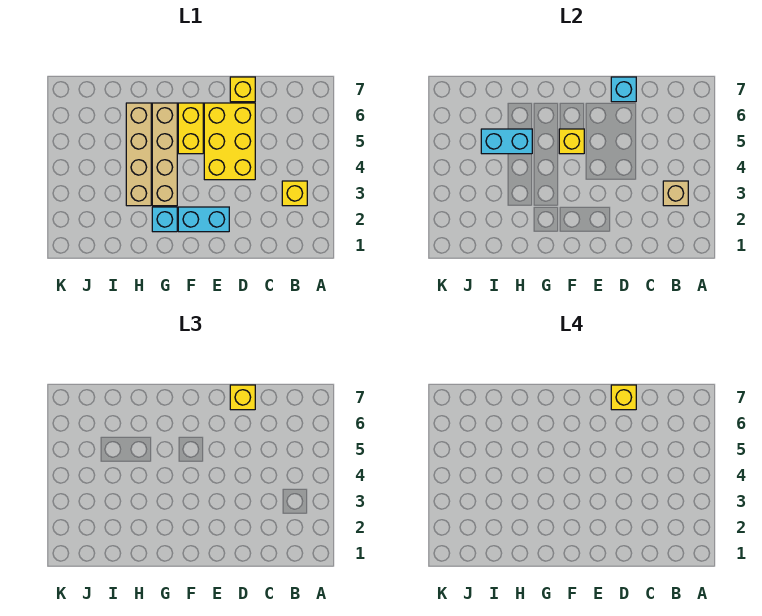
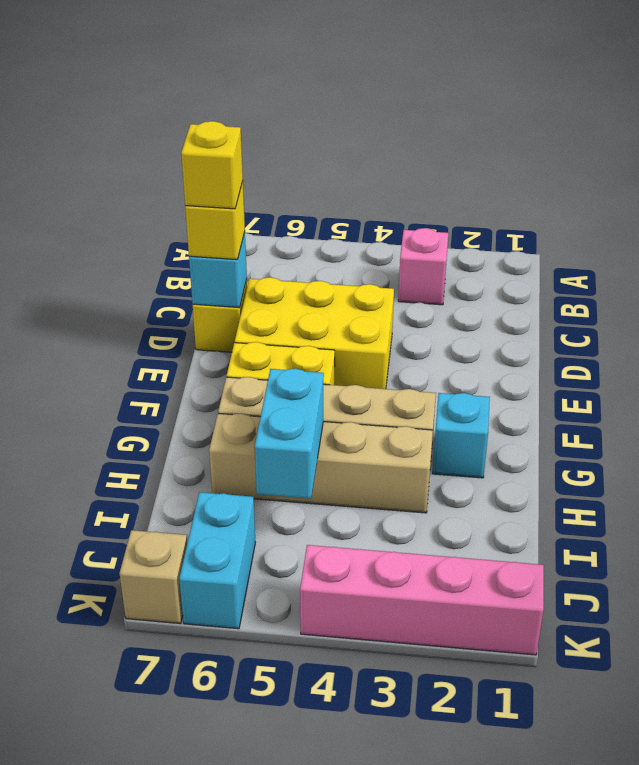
yellow 1x1 brick [282,181,307,206] -> pink 1x1 brick [398,228,448,305]
tan 1x1 brick [663,181,688,206] -> tan 1x1 brick moved to [120,530,187,623]
cyan 1x2 brick [178,207,229,232] -> cyan 1x2 brick moved to [179,492,255,629]
yellow 1x1 brick [559,129,584,154] -> none
none -> pink 1x4 brick [300,545,544,655]

